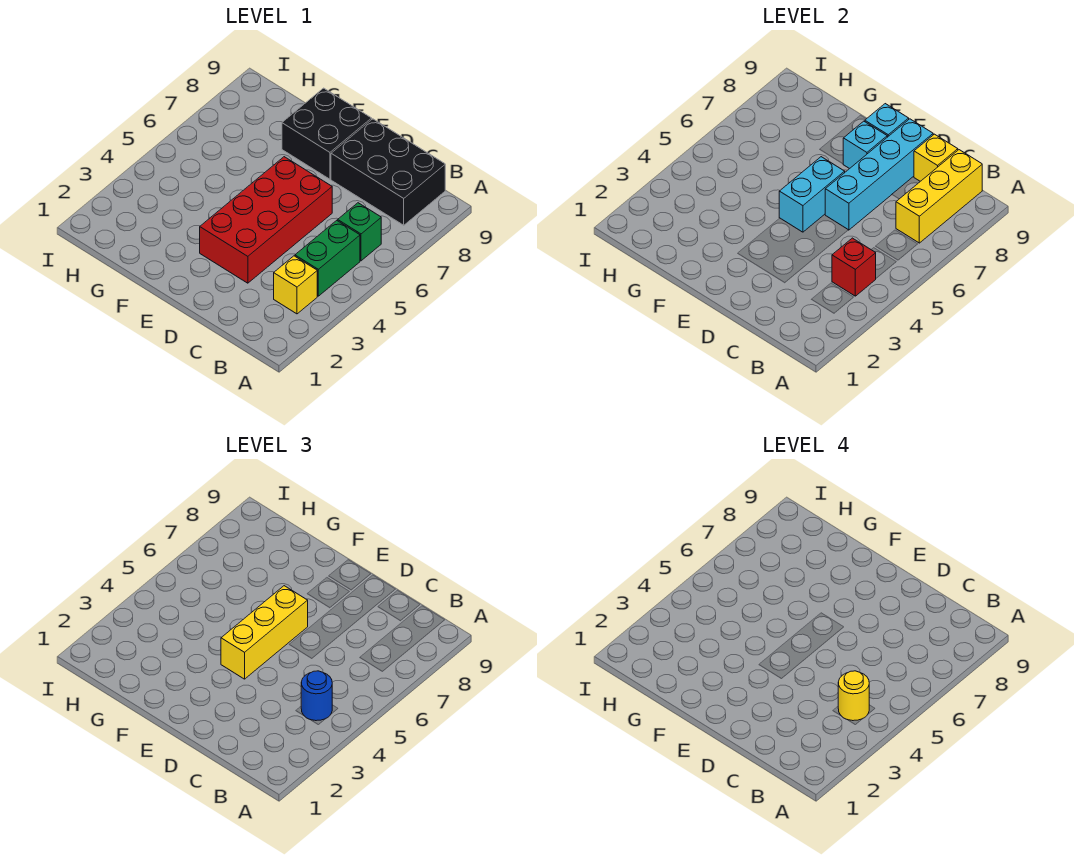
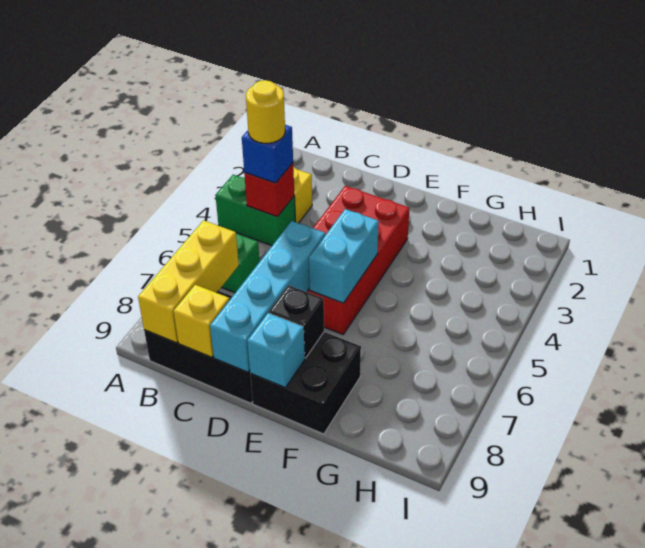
green 1x2 brick [295,220,360,296] -> green 1x2 brick turned to [215,175,295,246]
blue 1x1 round brick [301,671,332,721] -> blue 1x1 brick [242,125,293,183]
yellow 1x3 brick [221,586,308,679] -> none
cyan 1x1 brick [843,121,887,169] -> black 1x1 brick [269,285,324,358]

